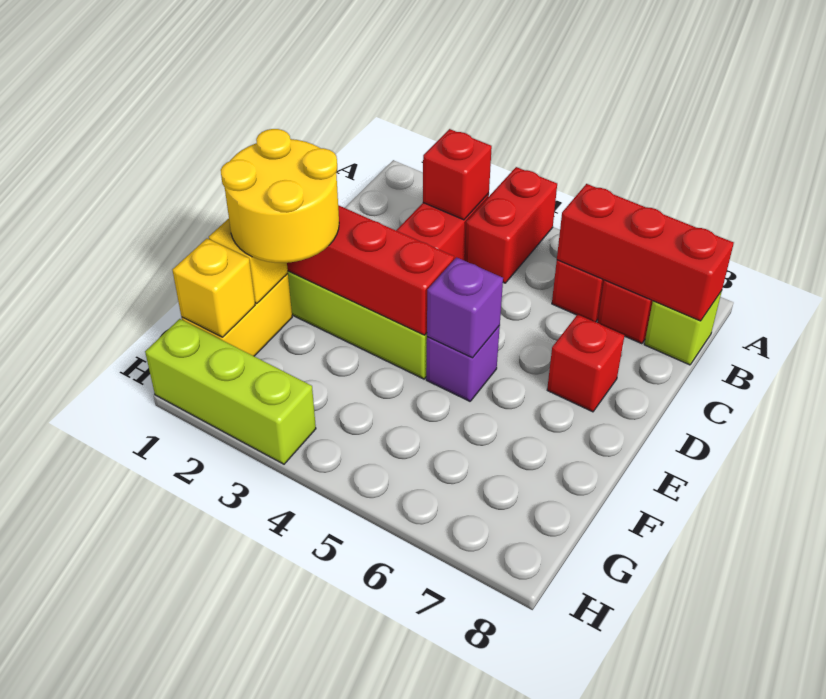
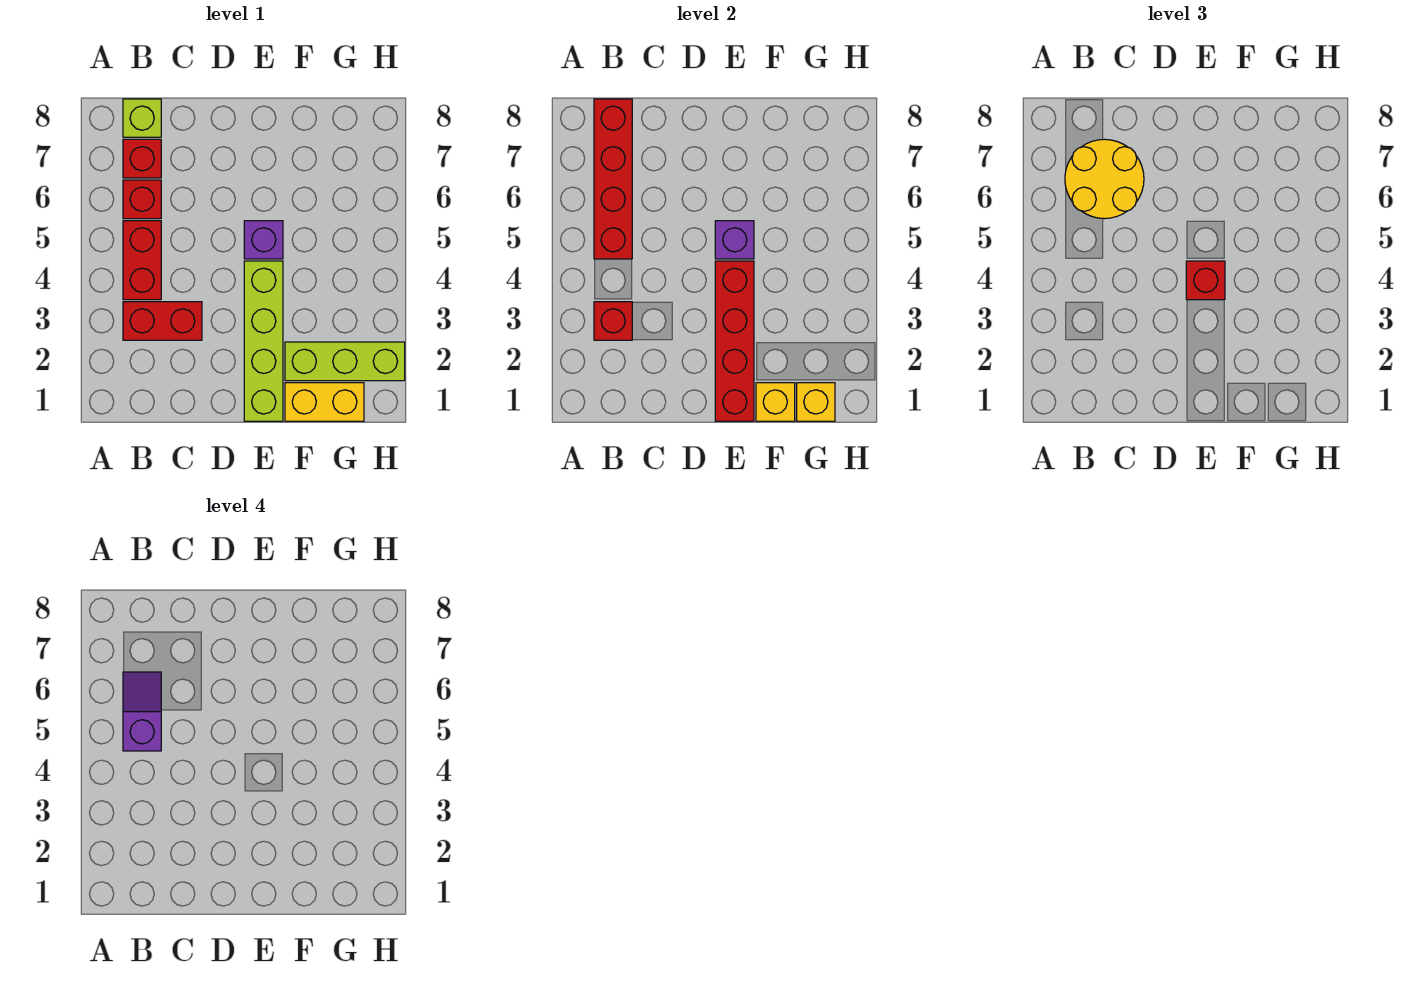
red 1x2 brick [465,167,557,283] -> red 1x2 brick turned to [123,221,161,300]
none -> purple 1x2 slope [123,672,161,751]
red 1x3 brick [557,184,734,321] -> red 1x4 brick [594,99,632,259]
red 1x1 brick [547,315,624,412] -> red 1x1 brick moved to [1186,261,1225,300]
yellow 2x2 round brick [221,129,339,263] -> yellow 2x2 round brick moved to [1065,139,1144,219]
lime 1x3 brick [145,319,316,464] -> lime 1x3 brick turned to [285,342,405,381]

